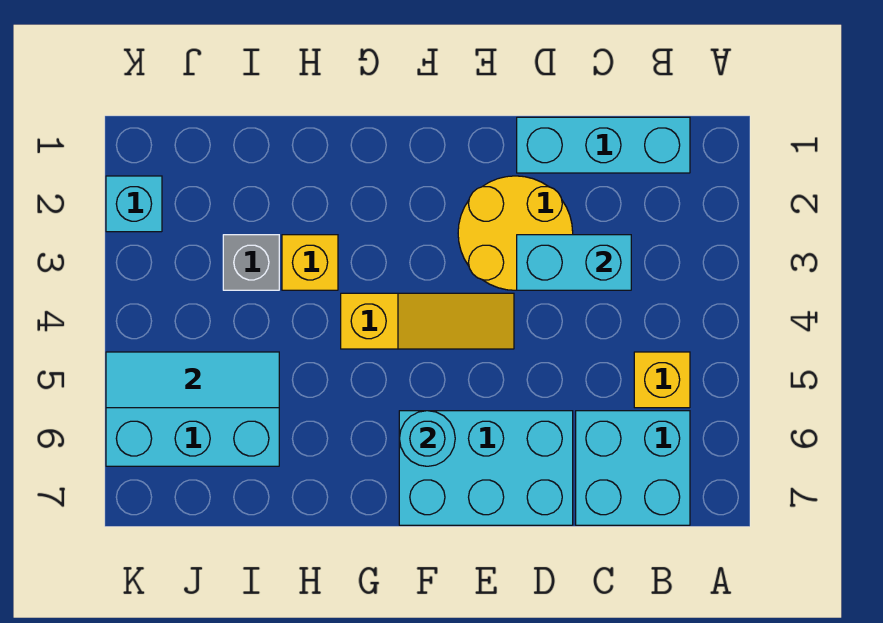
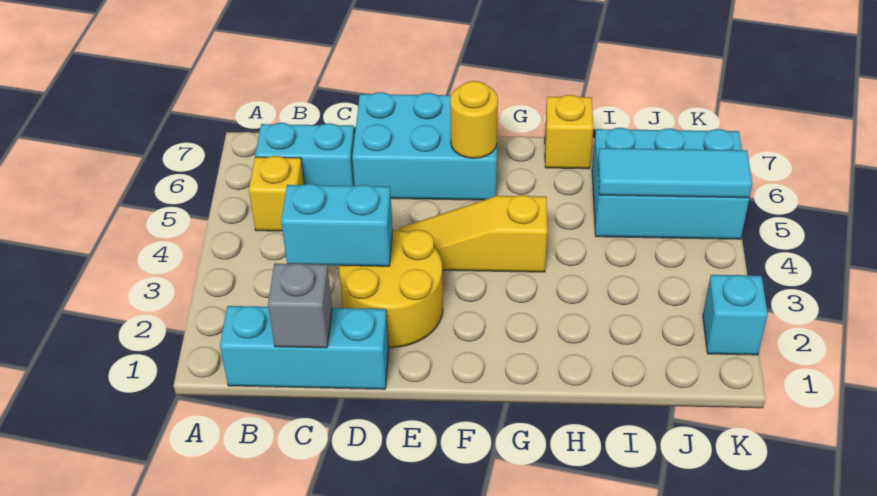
cyan 2x2 brick [576,411,690,525] -> cyan 1x2 brick [255,123,355,186]
cyan 1x1 round brick [399,411,455,466] -> yellow 1x1 round brick [450,81,498,158]
yellow 1x1 brick [282,235,338,290] -> yellow 1x1 brick moved to [545,95,593,169]
grey 1x1 brick [223,235,279,290] -> grey 1x1 brick moved to [268,263,332,348]

